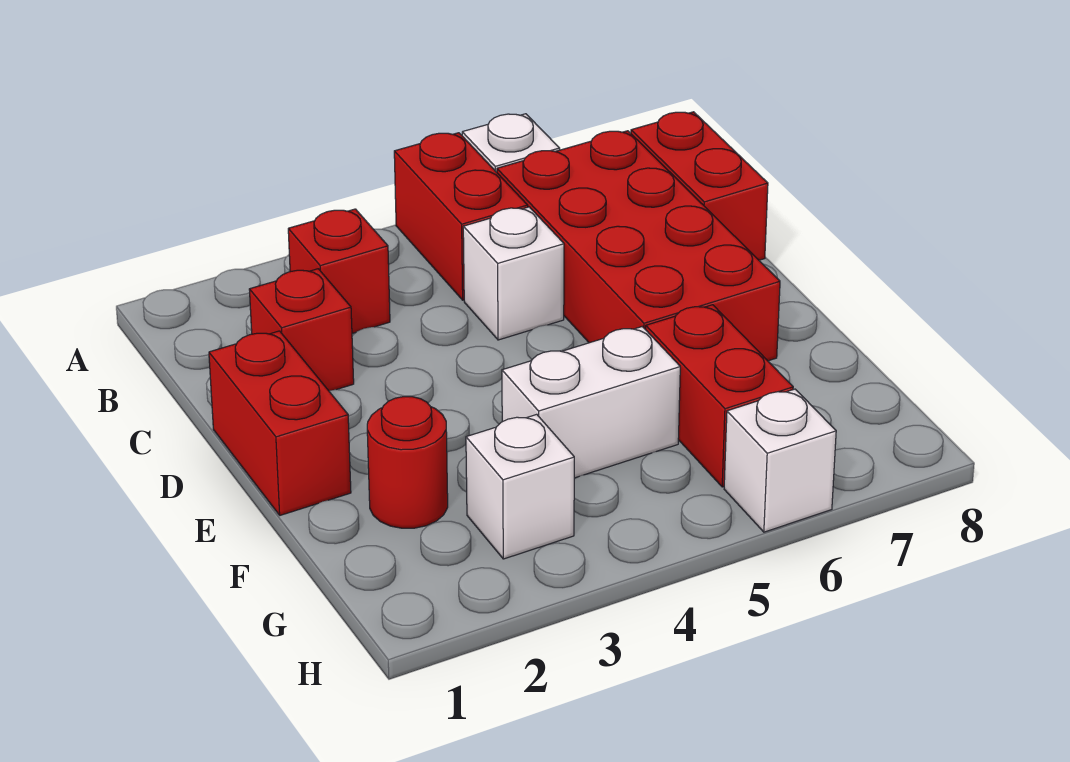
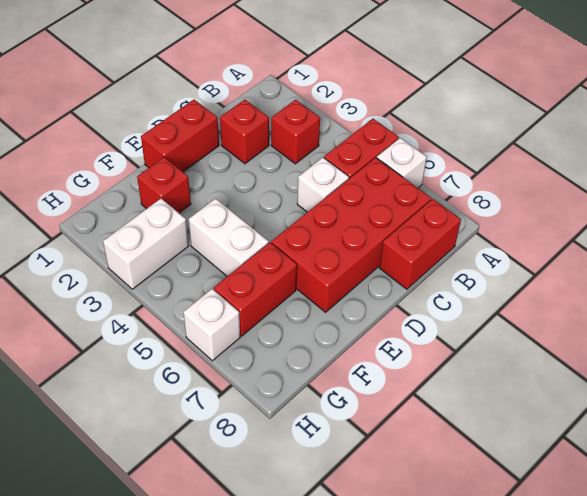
red 1x1 round brick [367,397,448,528] -> red 1x1 brick [137,157,191,213]
white 1x1 brick [466,414,574,559] -> white 1x2 brick [103,199,189,289]

